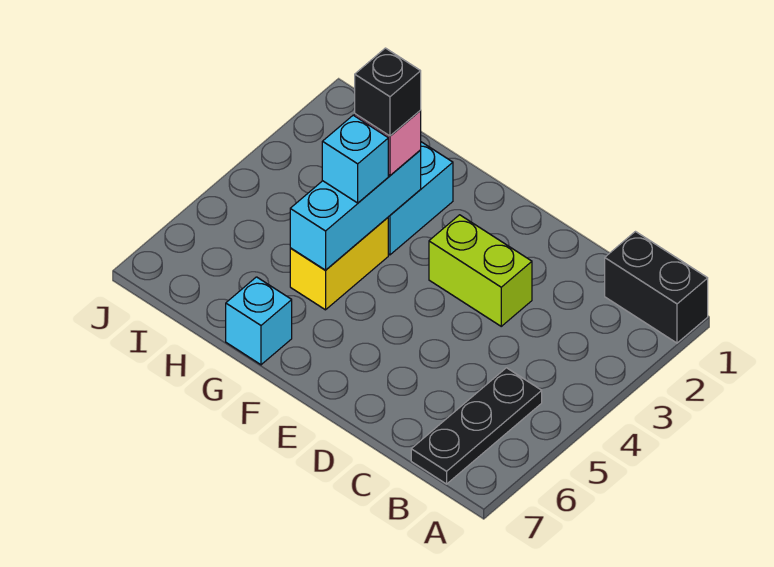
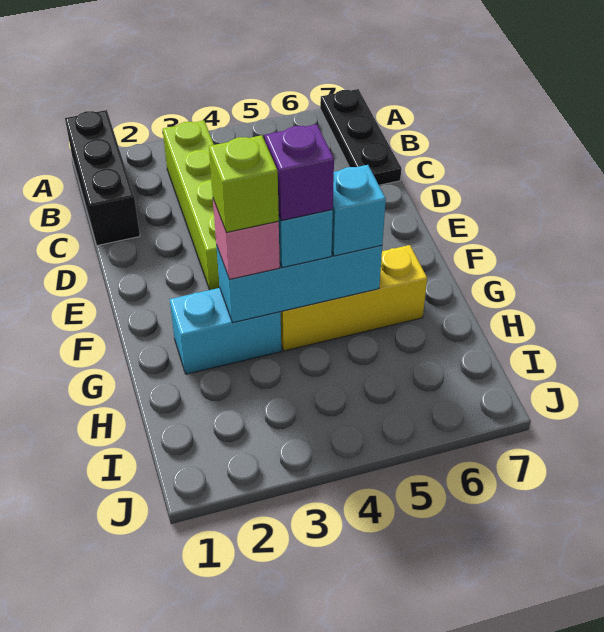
black 1x2 brick [605,232,708,343] -> black 1x3 brick [65,110,140,246]
black 1x3 plate [411,368,542,484] -> black 1x3 plate turned to [320,89,401,185]
lime 1x2 brick [429,215,532,326] -> lime 1x4 brick [163,121,220,290]
black 1x1 brick [355,48,421,136] -> lime 1x1 brick [209,135,279,232]
yellow 1x2 brick [290,218,388,310] -> yellow 1x3 brick [281,245,427,351]
none -> purple 1x1 brick [265,124,334,221]
cyan 1x1 brick [226,277,292,365] -> cyan 1x1 brick moved to [332,165,386,256]

